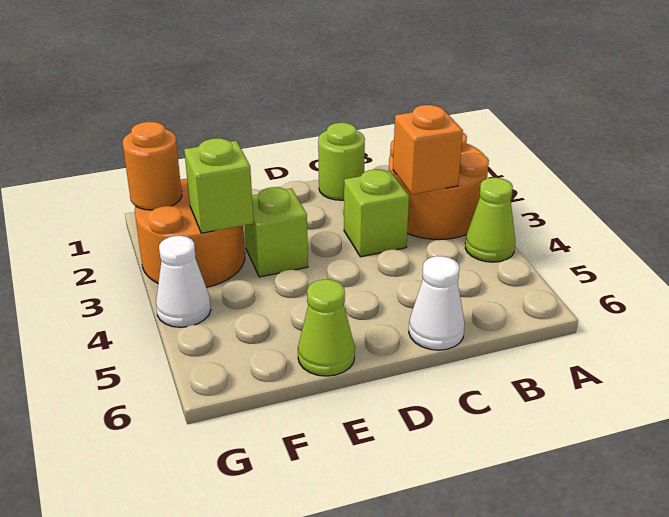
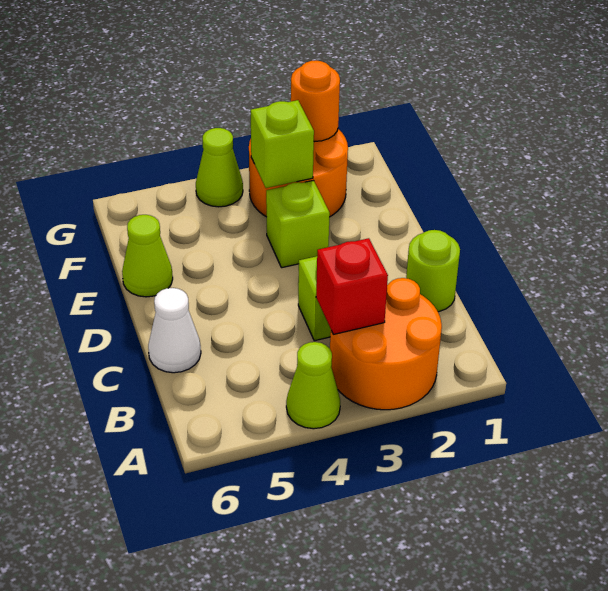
orange 1x1 brick [393,105,463,194] -> red 1x1 brick [316,238,388,335]
white 1x1 cone [156,236,211,327] -> lime 1x1 cone [196,128,243,207]

